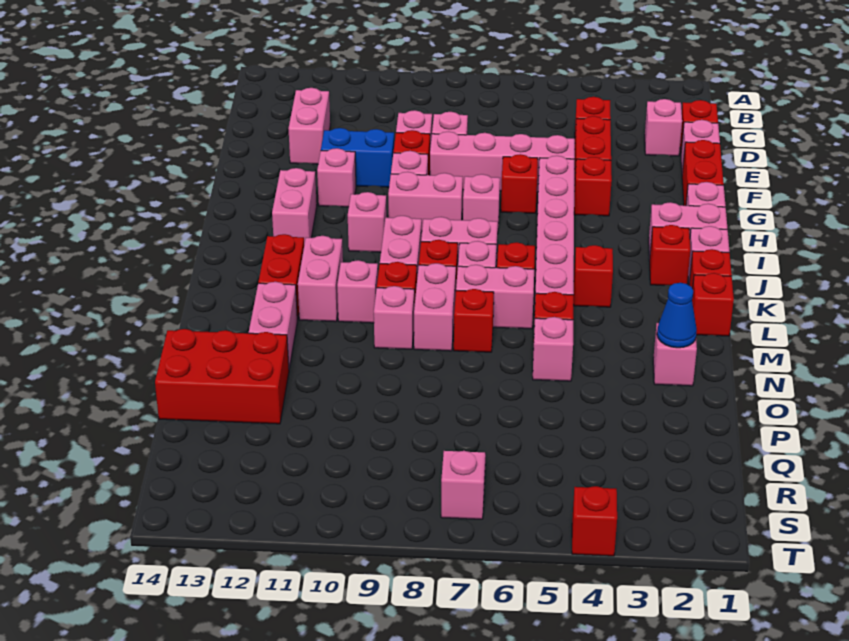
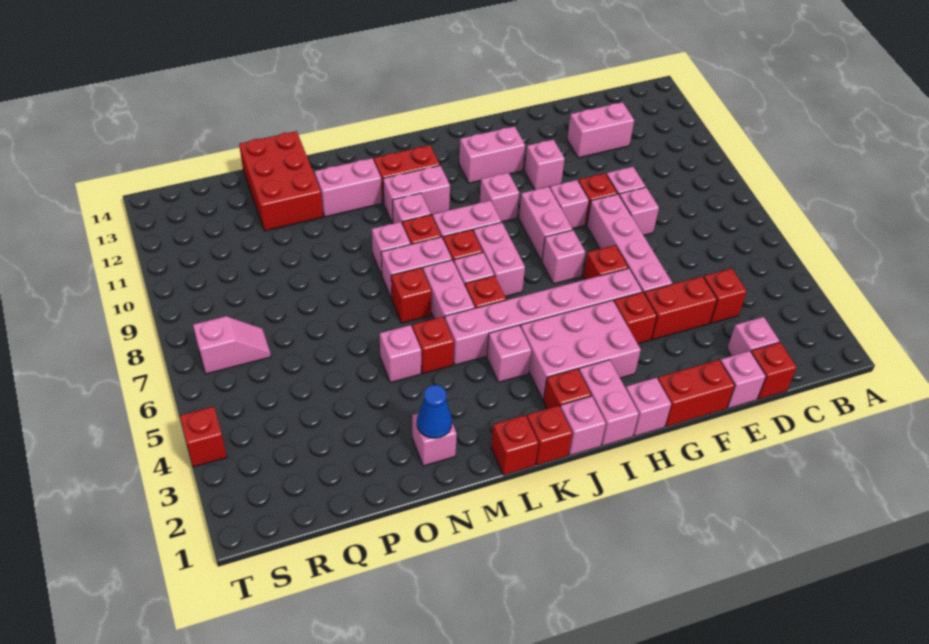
blue 1x2 brick [321,128,394,187] -> none
none -> pink 2x3 brick [521,300,641,400]
red 1x1 brick [574,245,613,307] -> pink 1x1 brick [487,325,531,382]

